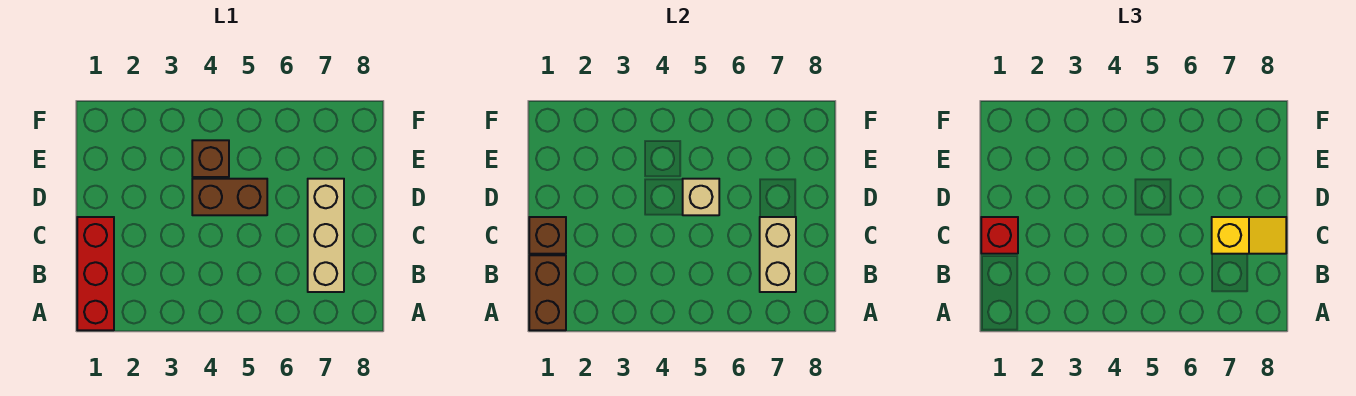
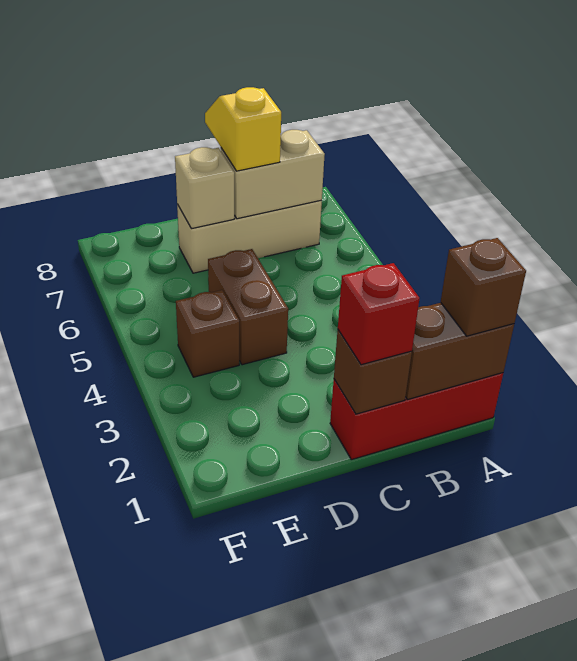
none -> brown 1x1 brick [441,238,526,336]
tan 1x1 brick [683,179,719,215] -> tan 1x1 brick moved to [175,147,234,229]

